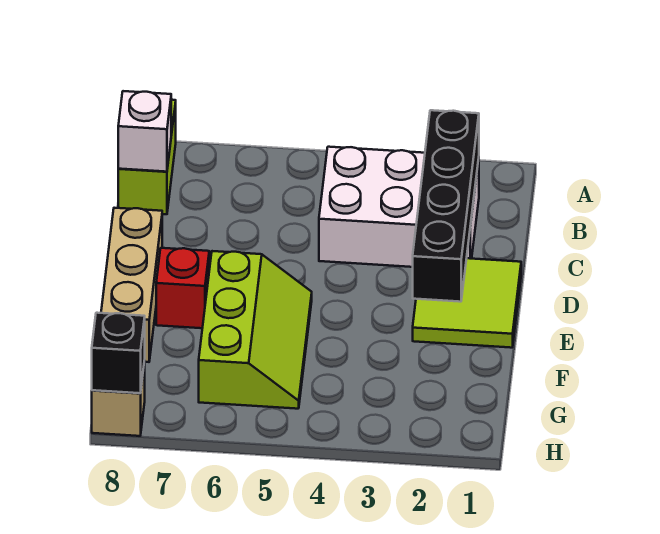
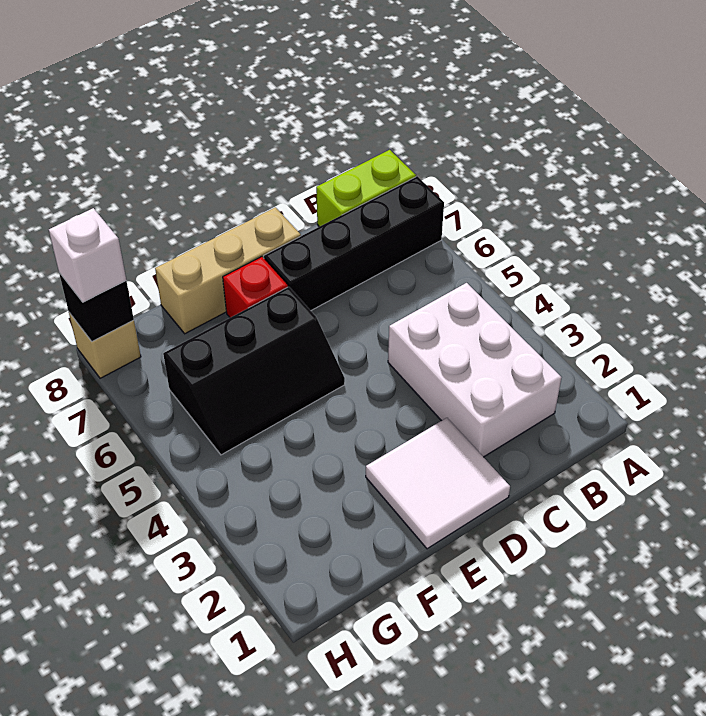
black 1x4 brick [413,110,479,302] -> black 1x4 brick moved to [264,176,444,311]
white 1x1 brick [118,91,171,172] -> white 1x1 brick moved to [49,208,126,302]
lime 2x2 tile [413,258,521,348] -> white 2x2 tile [366,418,510,549]
lime 2x3 slope [199,251,312,409] -> black 2x3 slope [163,287,345,455]

